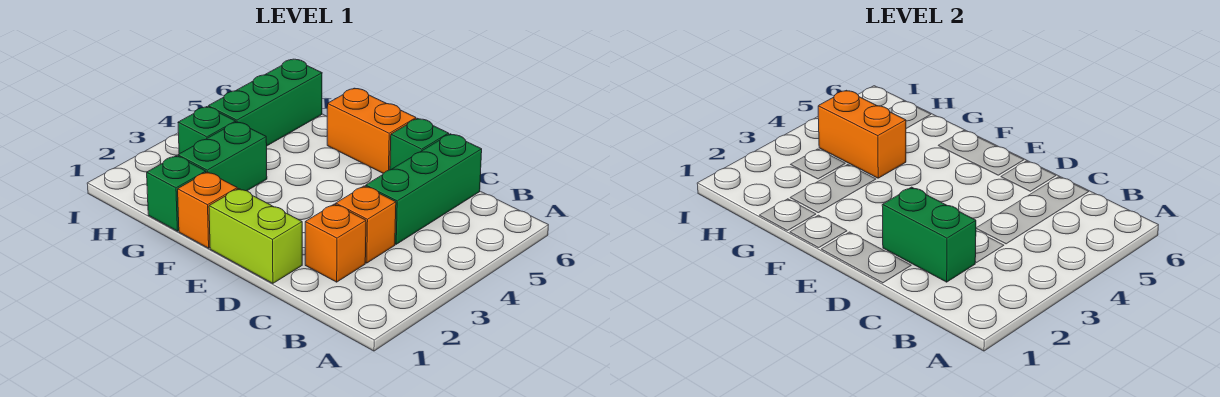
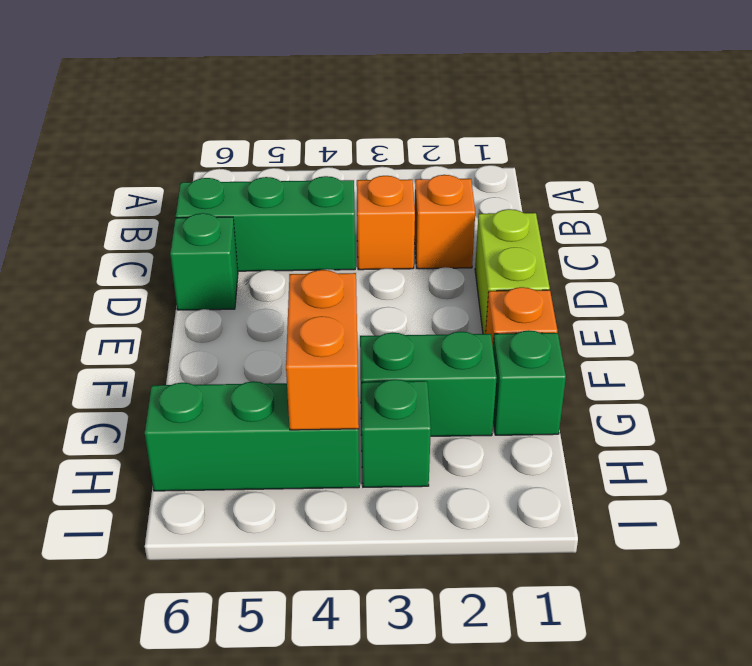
green 1x2 brick [882,187,976,282] -> none
orange 1x2 brick [327,88,416,173] -> none

